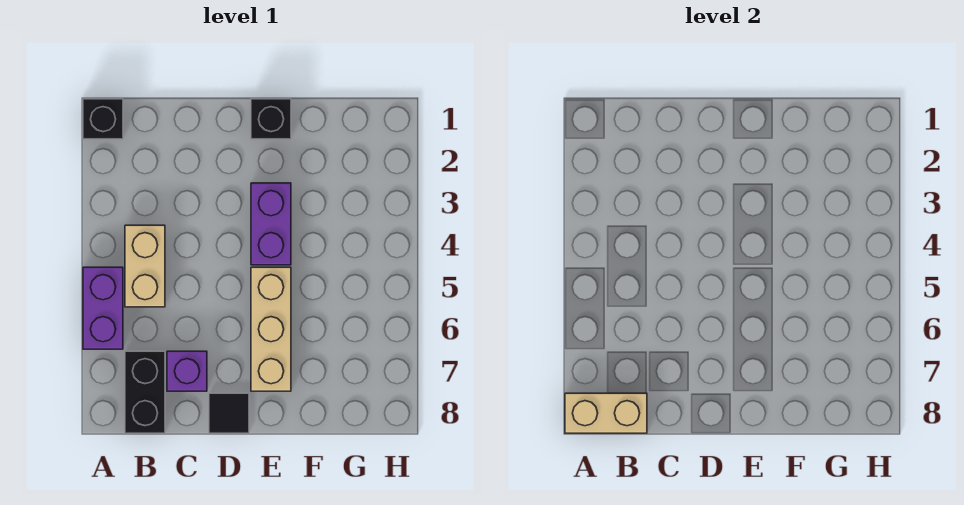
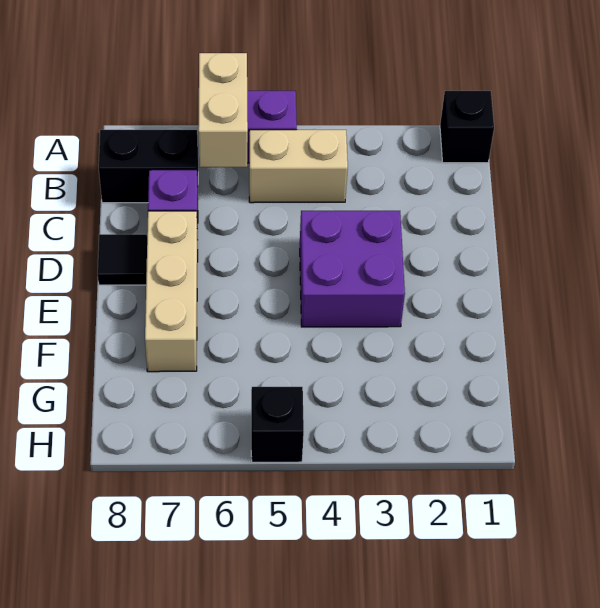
tan 1x2 brick [565,393,647,433] -> tan 1x2 brick moved to [198,53,248,167]
black 1x1 brick [251,99,291,139] -> black 1x1 brick moved to [251,387,304,462]
purple 1x2 brick [251,183,291,265] -> purple 2x2 brick [300,211,405,327]
tan 1x3 brick [251,267,291,391] -> tan 1x3 brick turned to [145,211,198,372]

